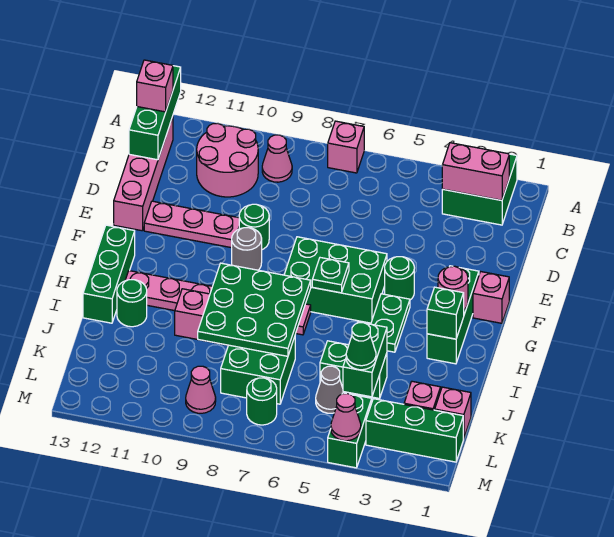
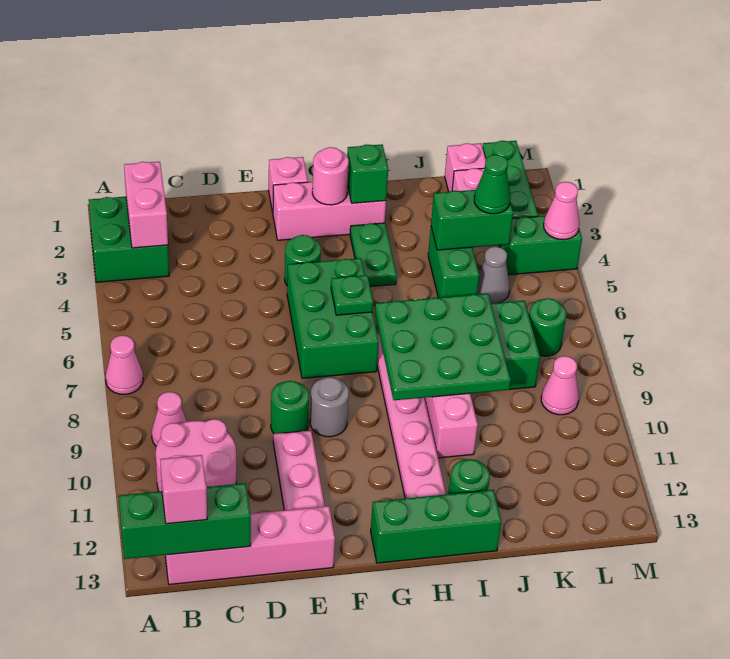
pink 1x1 brick [328,121,364,173] -> pink 1x1 cone [106,335,143,394]
green 1x3 brick [427,266,479,364] -> pink 1x3 brick [273,182,386,240]
green 1x2 plate [371,294,410,352] -> green 1x2 plate turned to [350,223,397,287]

